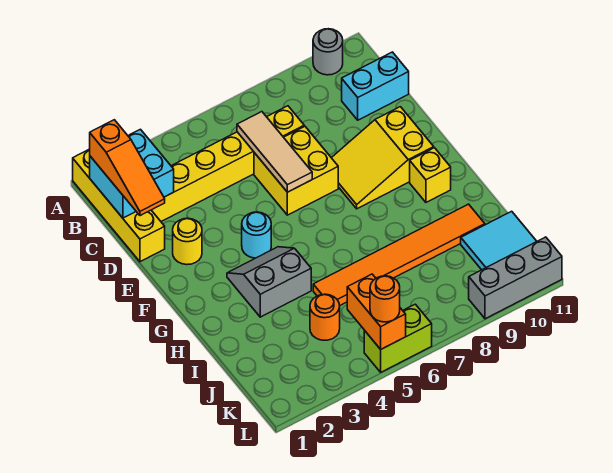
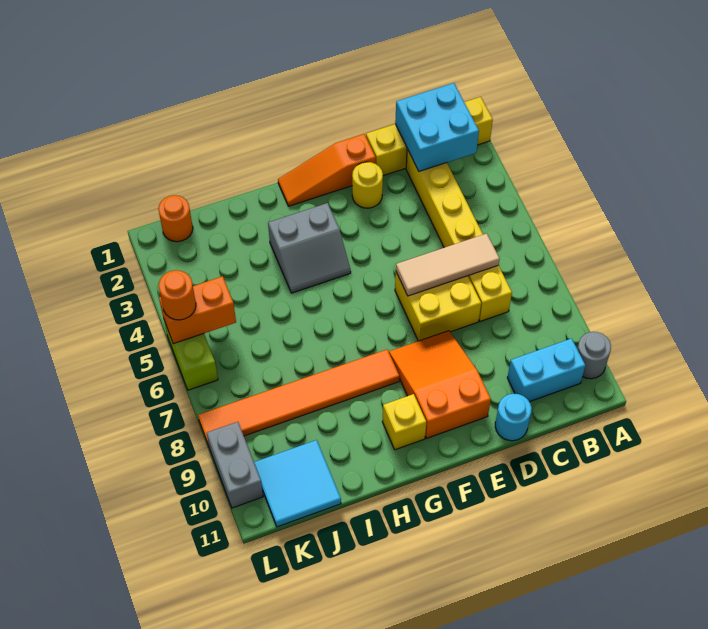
orange 1x3 slope [90,120,165,216] -> orange 1x3 slope moved to [278,134,376,206]
cyan 1x2 brick [342,52,409,120] -> cyan 1x2 brick turned to [507,339,585,402]
yellow 2x3 slope [332,107,434,209] -> orange 2x3 slope [389,331,491,438]
cyan 1x1 round brick [242,212,271,258] -> cyan 1x1 round brick moved to [495,394,532,441]
grey 2x2 slope [227,247,311,317] -> grey 2x2 slope turned to [268,203,351,293]
orange 1x6 tile [313,204,485,306] -> orange 1x6 tile turned to [198,350,399,446]
orange 1x1 round brick [310,294,340,340] -> orange 1x1 round brick moved to [158,195,193,242]
grey 1x3 brick [469,237,562,319] -> grey 1x2 brick [207,422,263,508]

